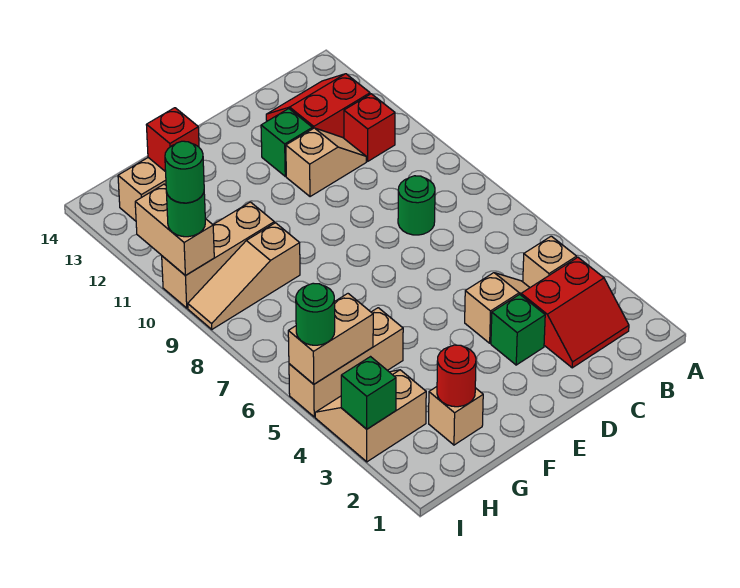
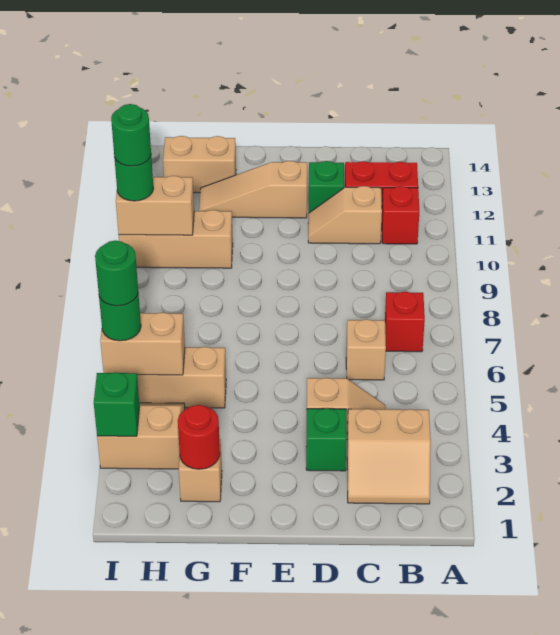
red 2x2 slope [521,257,629,368] -> tan 2x2 slope [347,409,431,504]
tan 1x1 brick [523,236,577,287] -> tan 1x1 brick moved to [346,319,386,380]
green 1x1 round brick [398,176,435,235] -> green 1x1 round brick moved to [95,240,138,306]
tan 1x2 slope [286,128,366,197] -> tan 1x2 slope turned to [308,186,382,244]
tan 1x3 slope [188,223,300,329] -> tan 1x3 slope moved to [199,161,307,218]
red 1x1 brick [147,108,199,172] -> red 1x1 brick moved to [385,292,425,352]
tan 1x2 brick [135,184,214,276] -> tan 1x2 brick turned to [116,176,194,235]

